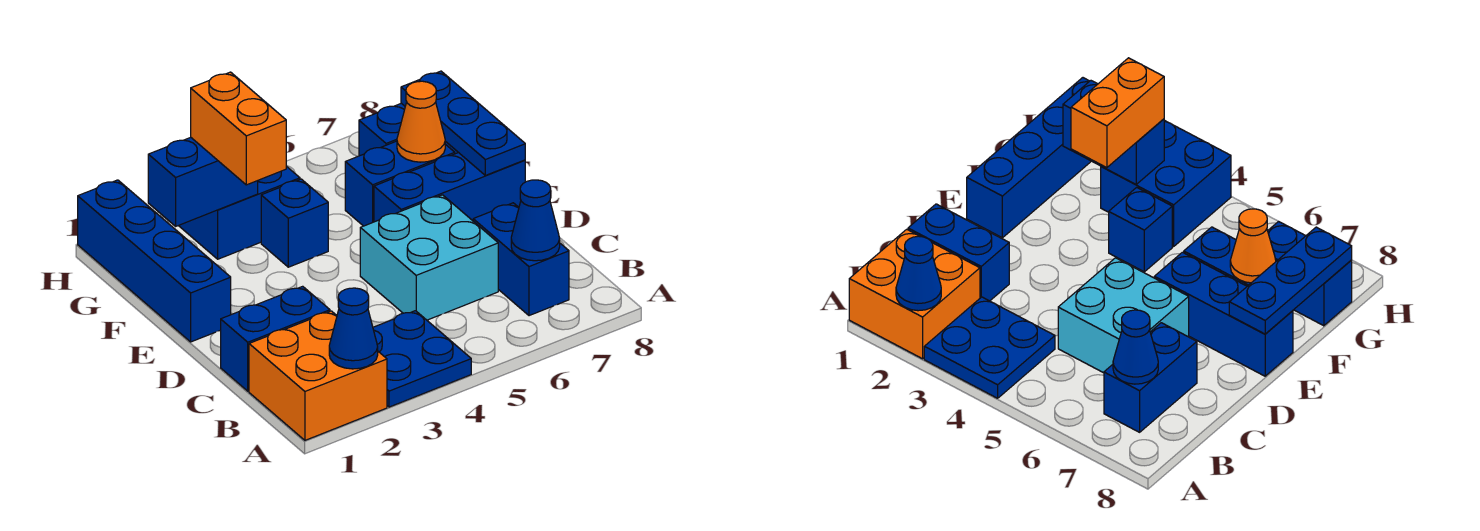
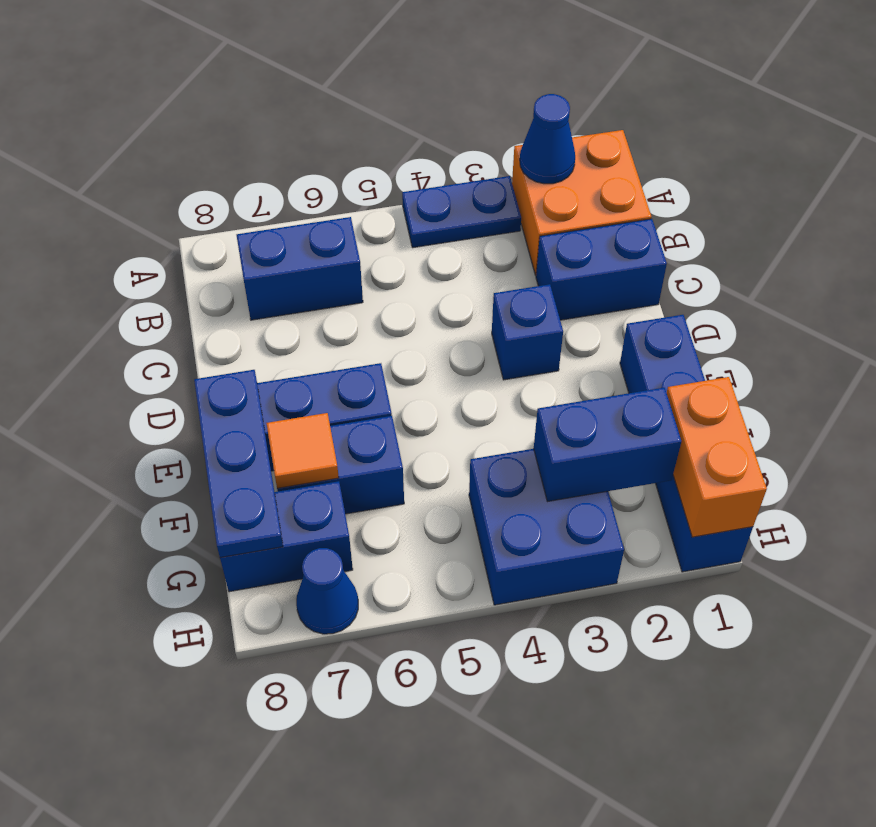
blue 2x2 plate [373,311,471,407] -> blue 1x2 plate [402,176,521,248]
blue 1x2 brick [473,203,569,316] -> blue 1x2 brick turned to [237,217,363,320]
blue 1x1 cone [511,180,560,261] -> blue 1x1 cone moved to [296,548,358,634]
cyan 2x2 brick [360,195,498,320] -> none
orange 1x2 brick [191,72,286,185] -> orange 1x2 brick moved to [667,377,767,537]
blue 1x1 brick [261,179,328,267] -> blue 1x1 brick moved to [492,284,563,380]
orange 1x1 cone [397,81,445,162] -> orange 1x1 tile [266,413,339,488]

